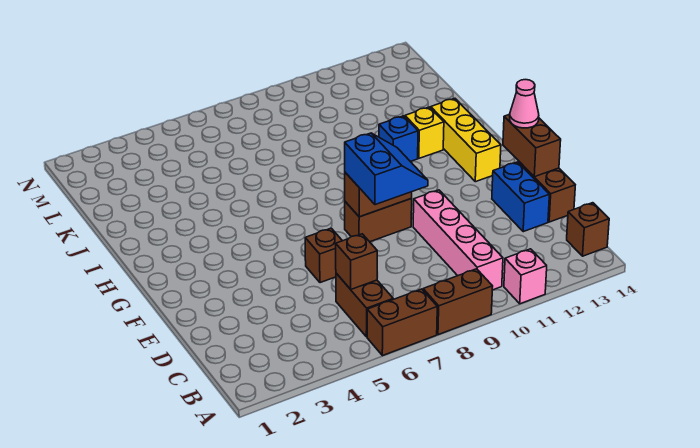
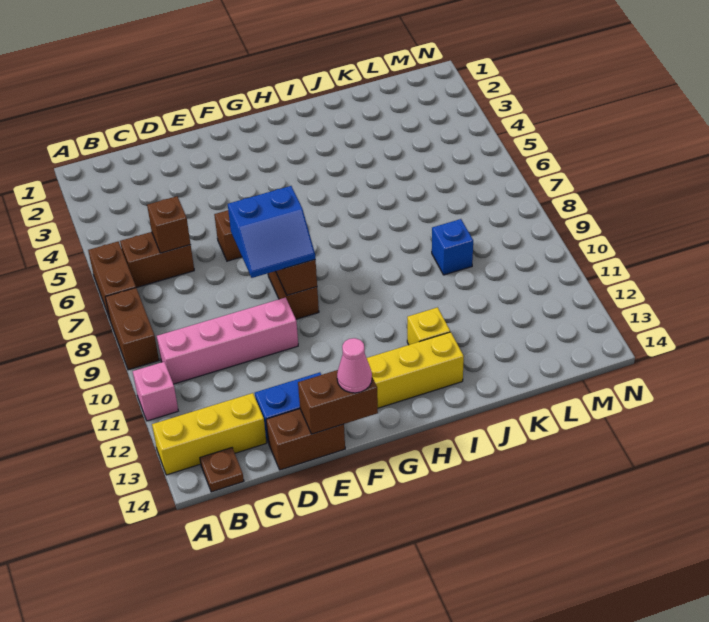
none -> yellow 1x3 brick [152,393,267,475]
brown 1x1 brick [567,203,609,256] -> brown 1x1 plate [200,448,244,492]
blue 1x1 brick [379,116,418,162] -> blue 1x1 brick moved to [432,219,473,275]

